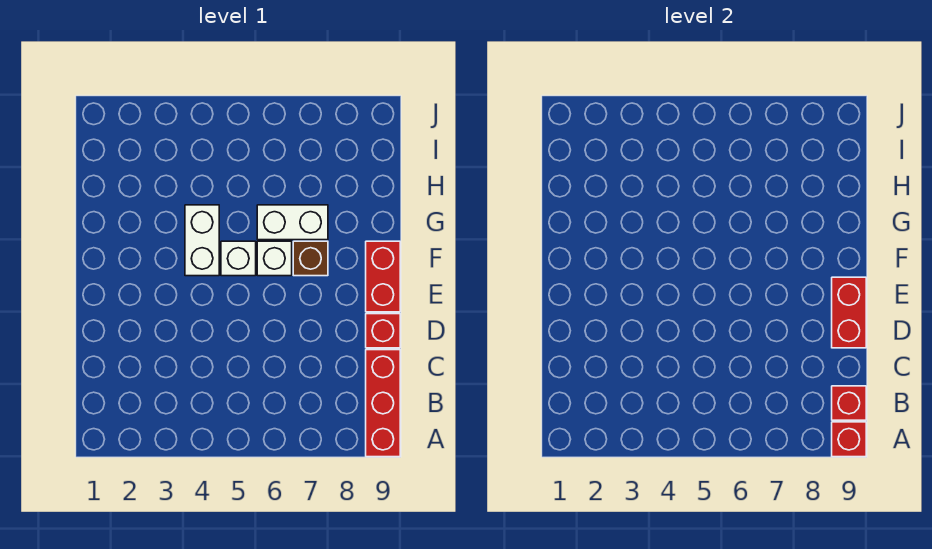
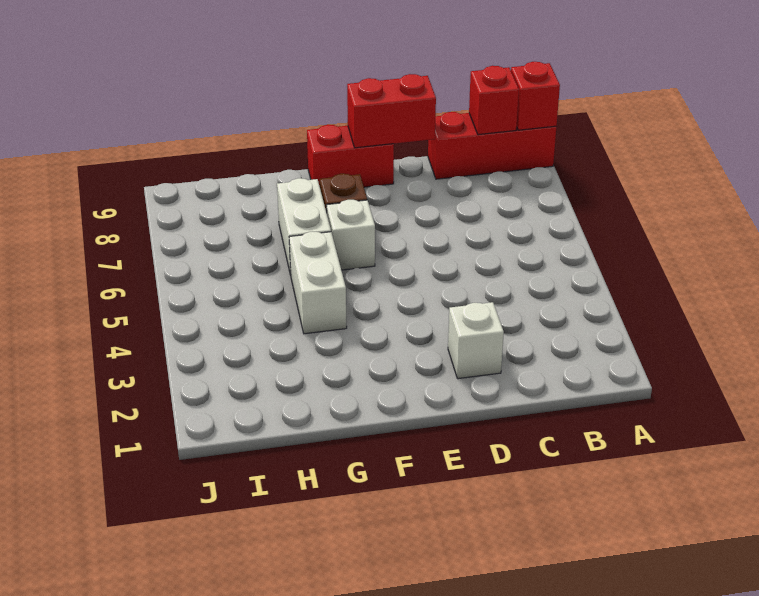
red 1x1 brick [366,314,400,348] -> none
white 1x2 brick [185,205,219,276] -> white 1x2 brick turned to [289,232,347,334]
white 1x1 brick [221,241,256,276] -> white 1x1 brick moved to [448,302,504,379]

